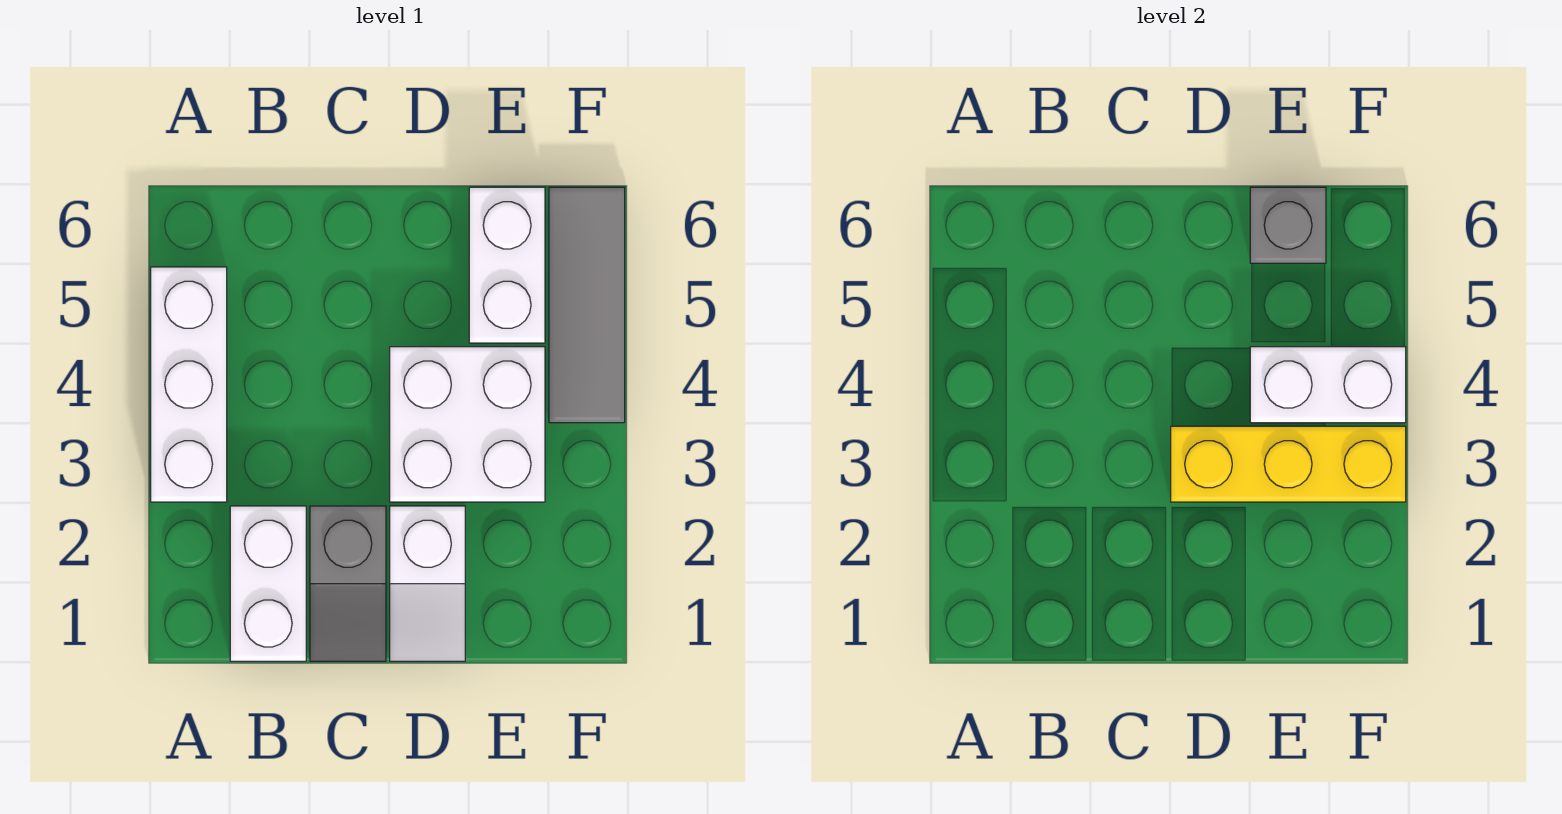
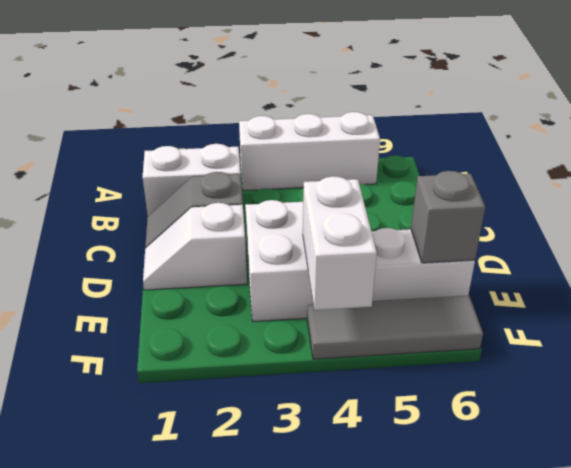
yellow 1x3 brick [1171,426,1406,502] -> none

